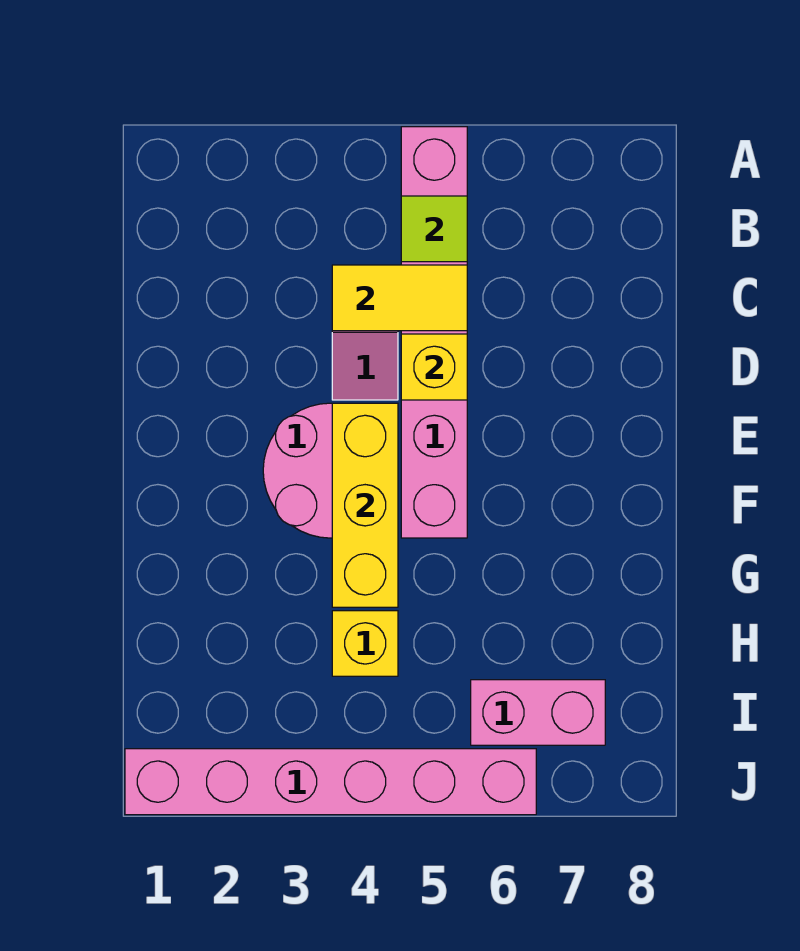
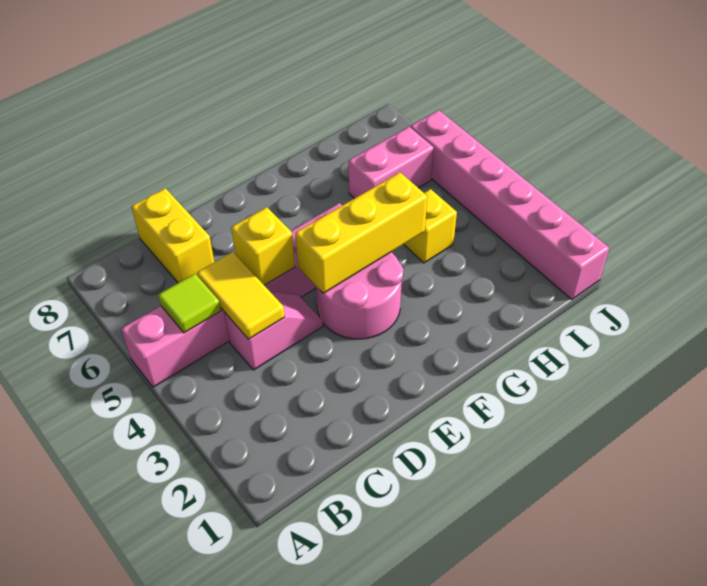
none -> yellow 1x2 brick [131,188,214,283]
pink 1x2 brick [471,680,605,745] -> pink 1x2 brick turned to [349,127,434,198]

